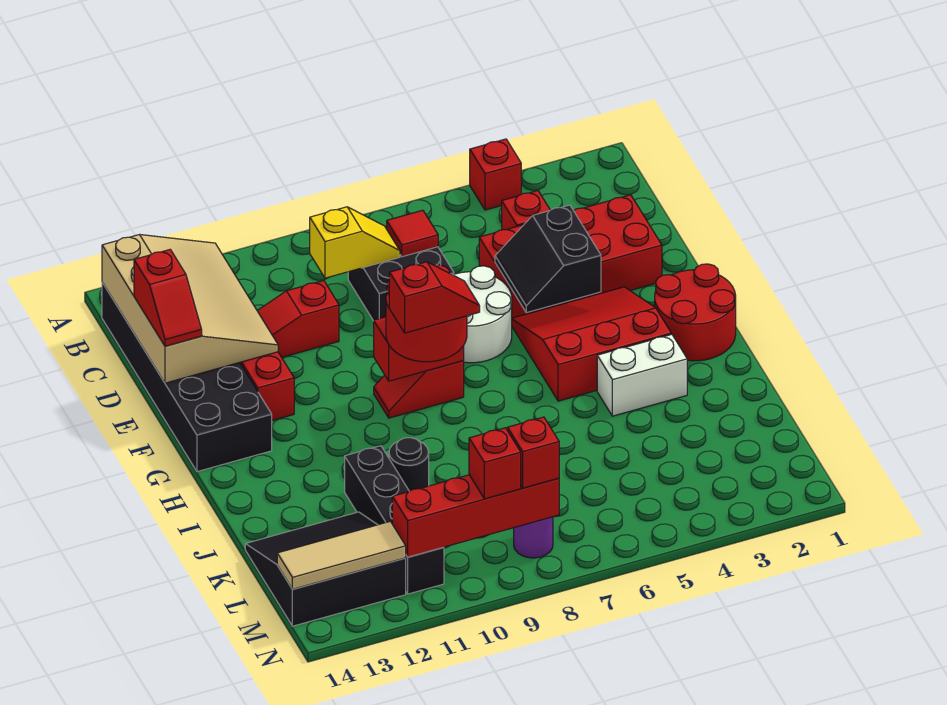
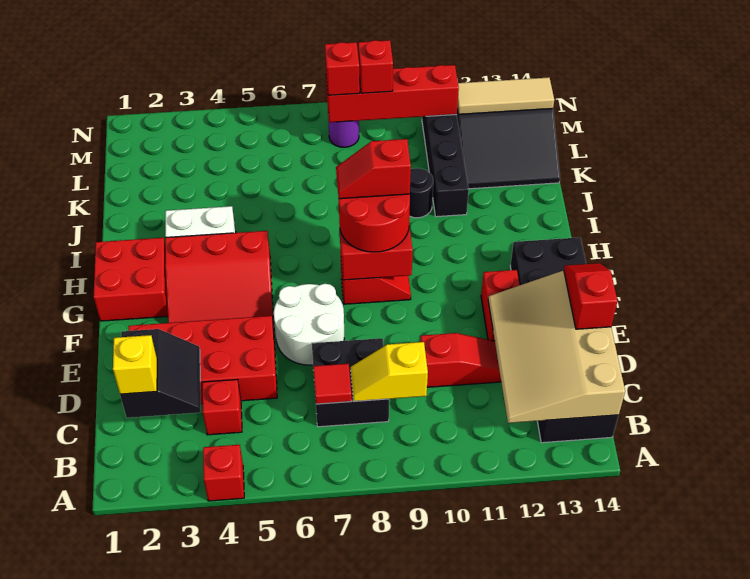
none -> yellow 1x1 brick [113,335,157,394]
black 2x2 slope [495,205,601,313] -> black 2x2 slope moved to [120,329,201,418]
red 2x2 round brick [655,264,736,361] -> red 2x2 brick [94,238,168,321]

